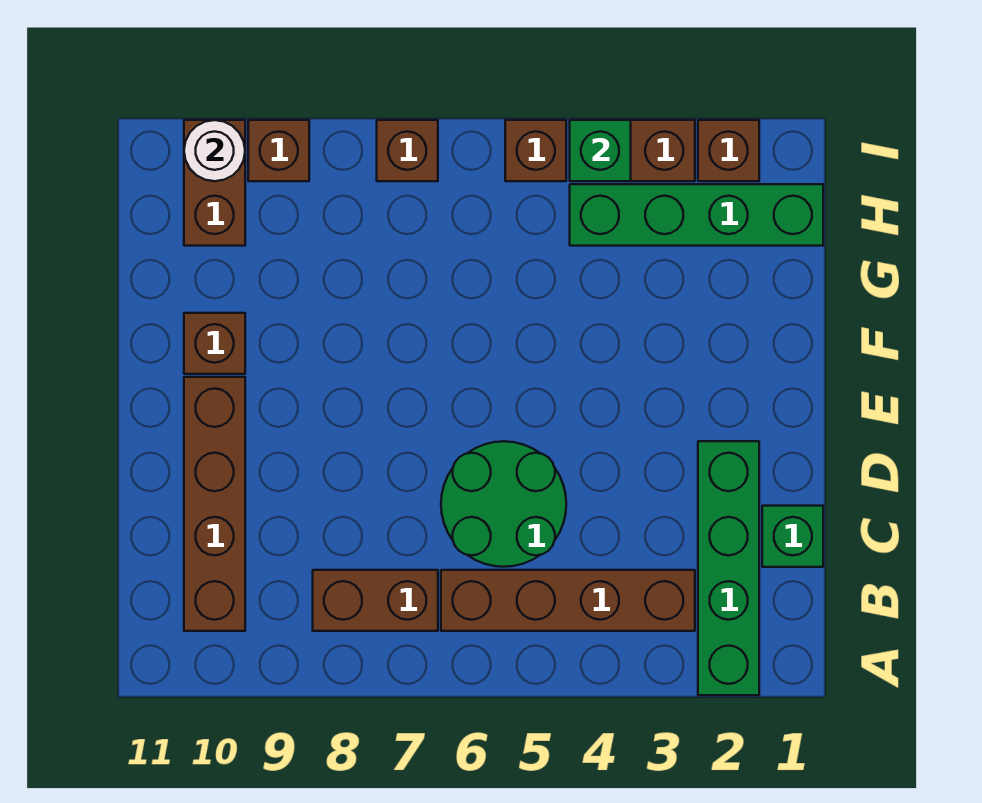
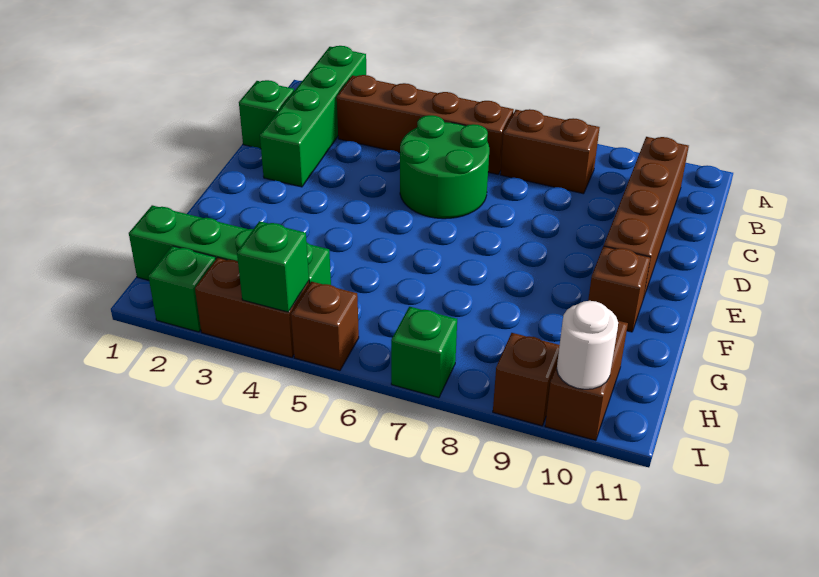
brown 1x1 brick [698,120,759,181] -> green 1x1 brick [148,246,216,332]
brown 1x1 brick [377,120,438,181] -> green 1x1 brick [391,307,457,398]

